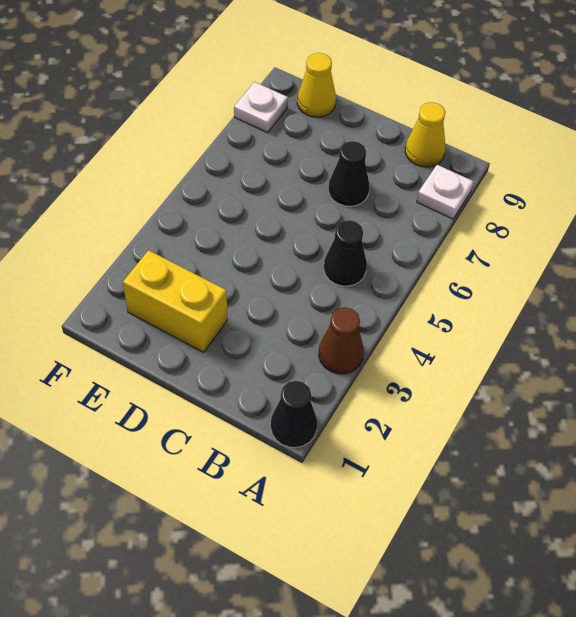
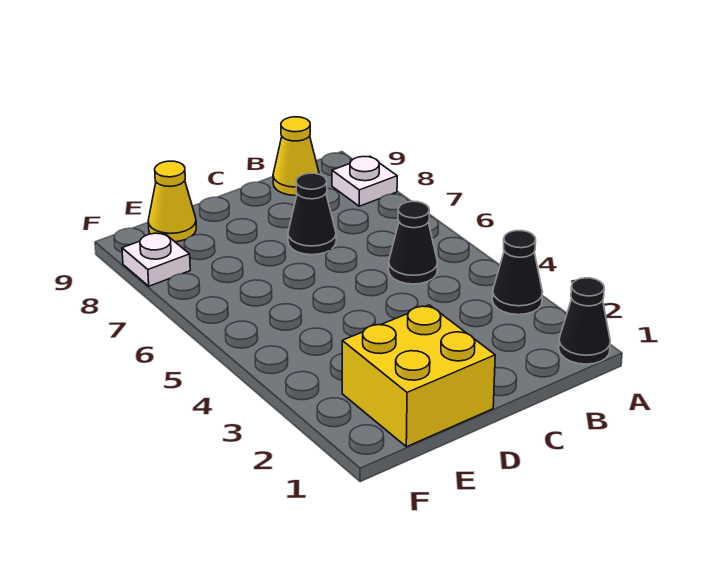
brown 1x1 cone [319,307,364,374] -> black 1x1 cone [492,231,542,315]
yellow 1x2 brick [123,250,227,352] -> yellow 2x2 brick [342,305,495,447]

